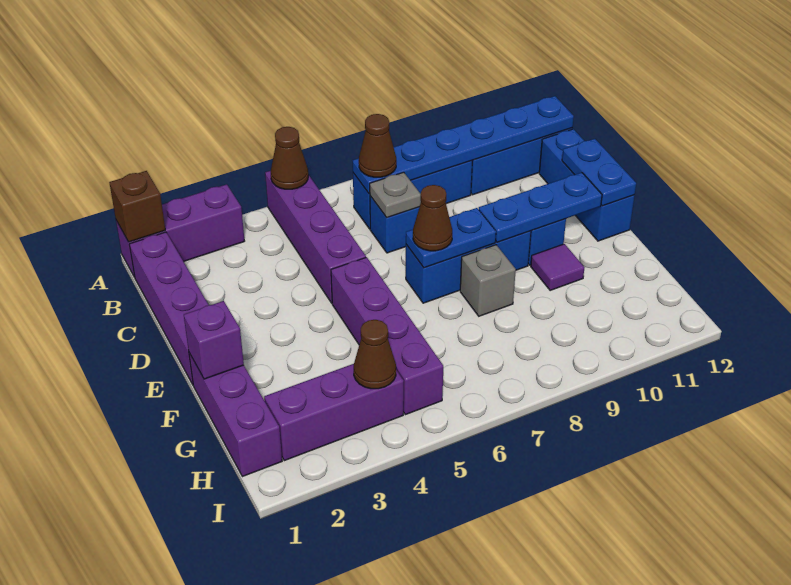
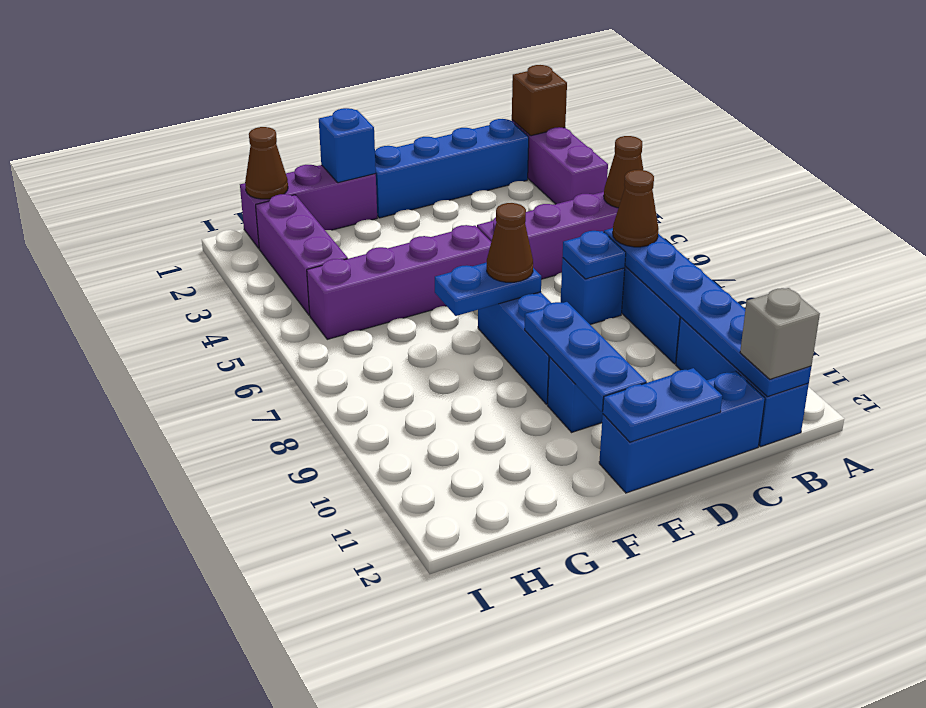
purple 1x4 brick [129,232,208,384] -> blue 1x4 brick [375,119,529,218]
grey 1x1 plate [370,172,421,217] -> blue 1x1 plate [563,231,626,279]
blue 1x2 plate [406,208,496,268] -> blue 1x2 plate turned to [435,262,541,316]
purple 1x1 brick [184,301,244,379] -> blue 1x1 brick [319,108,376,183]
grey 1x1 brick [460,245,516,316] -> grey 1x1 brick moved to [740,288,820,379]
purple 1x1 tile [531,244,585,291] -> none
brown 1x1 cone [354,320,396,389] -> brown 1x1 cone moved to [245,127,288,199]

